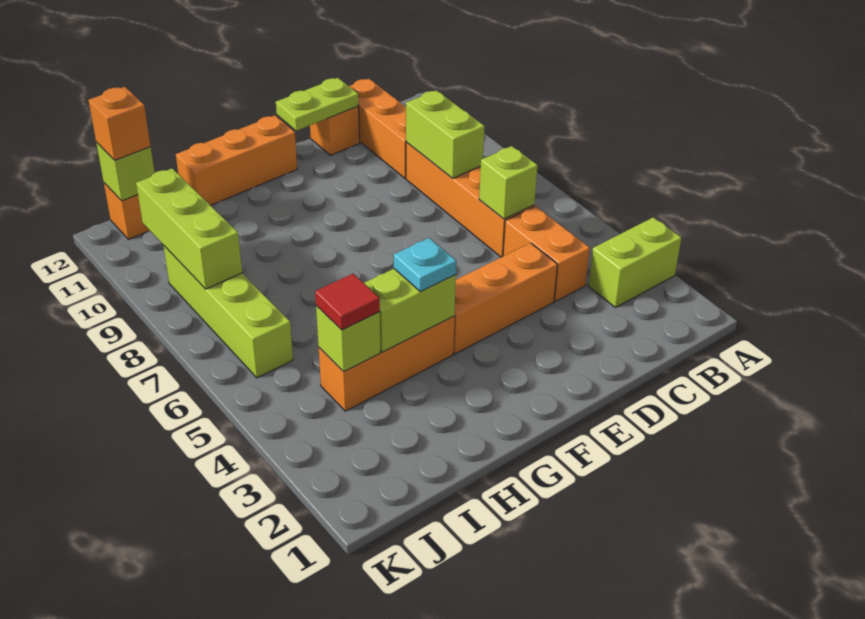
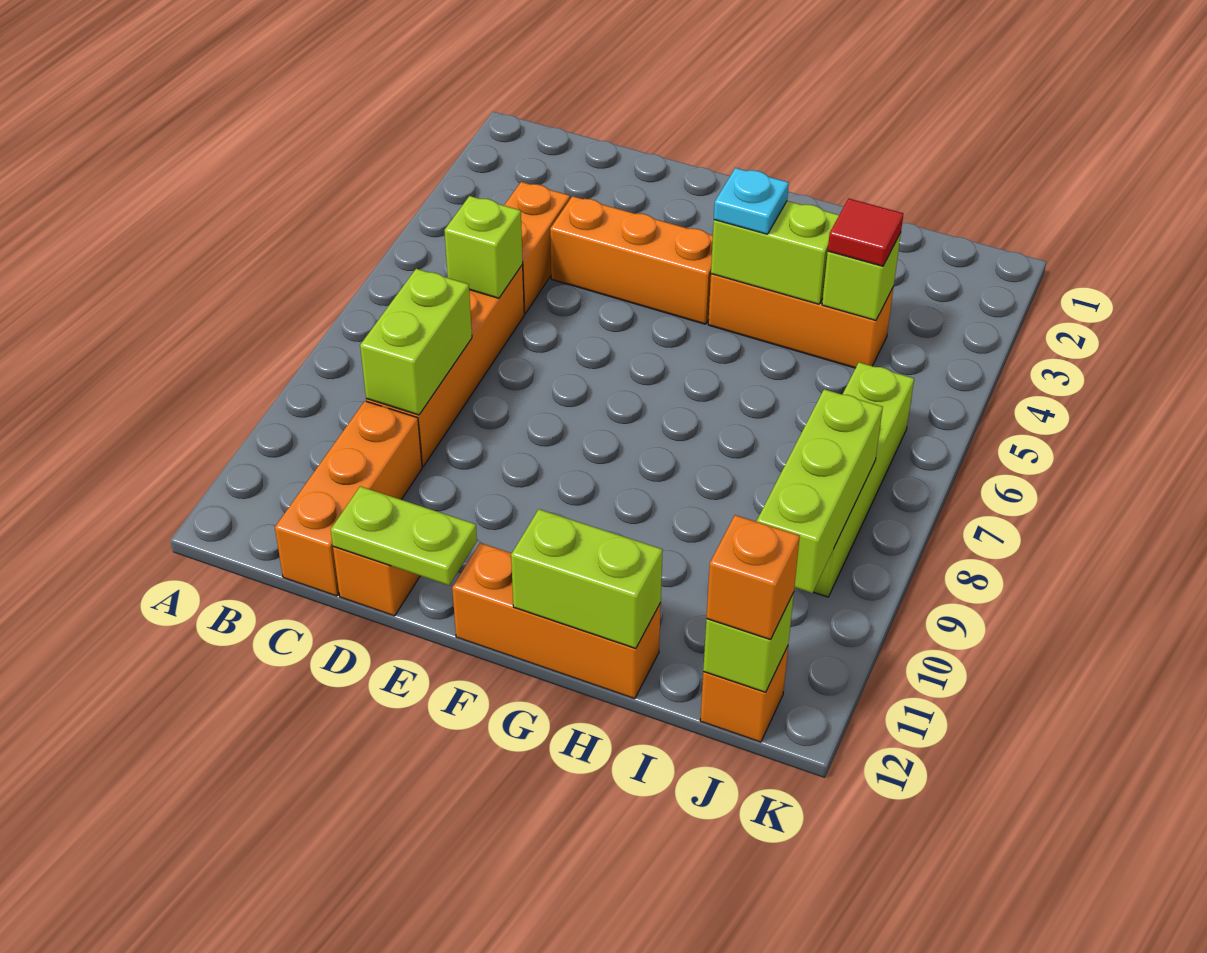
lime 1x2 brick [588,217,681,308] -> lime 1x2 brick moved to [511,509,663,649]

